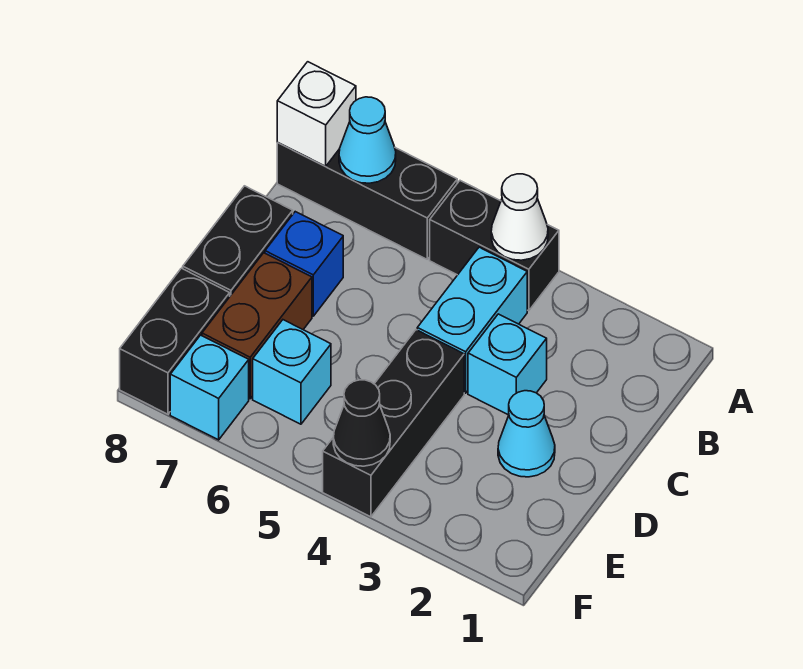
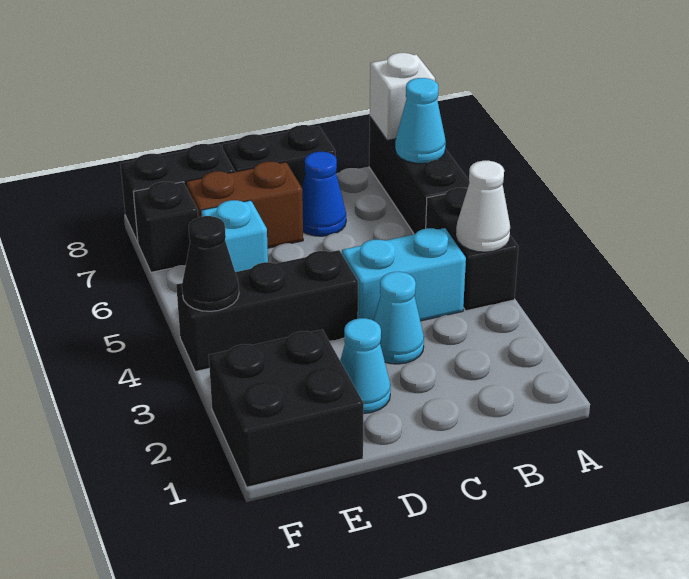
cyan 1x1 brick [468,314,547,415] -> cyan 1x1 cone [374,272,424,364]
blue 1x1 brick [265,212,343,316] -> blue 1x1 cone [302,152,346,236]
none -> black 2x2 brick [209,329,364,487]
cyan 1x1 brick [170,335,249,440] -> black 1x1 brick [133,182,198,272]

